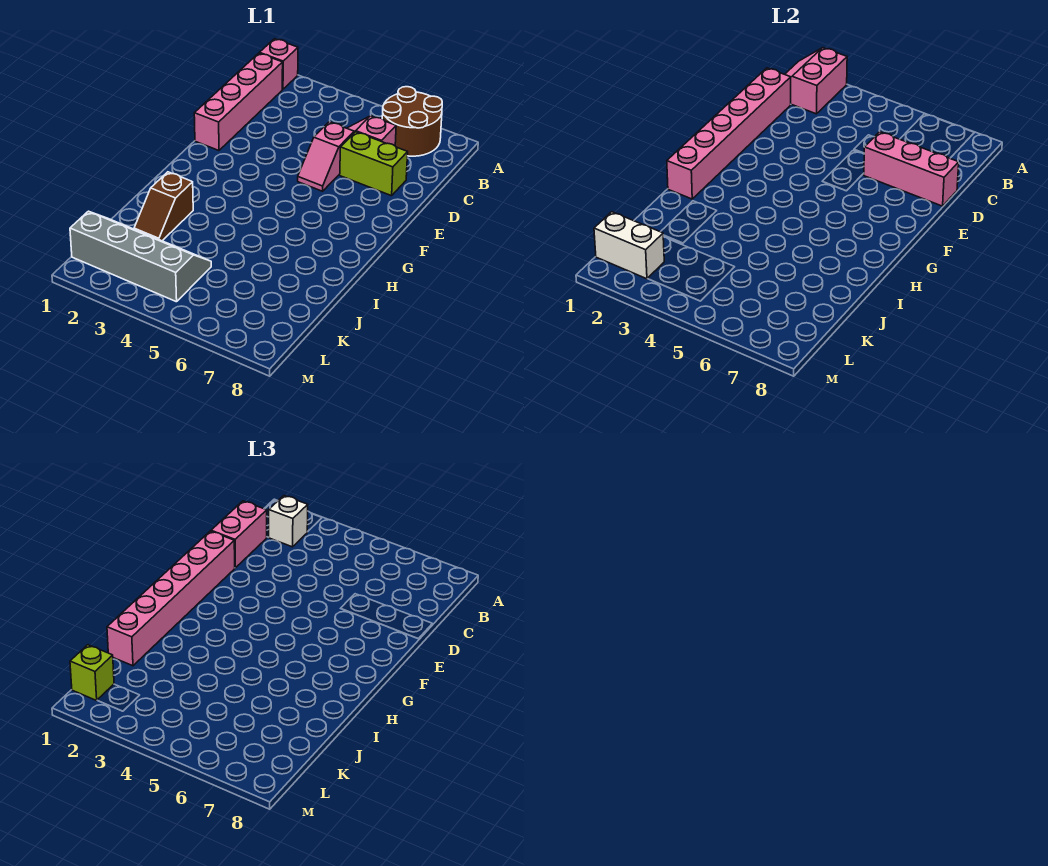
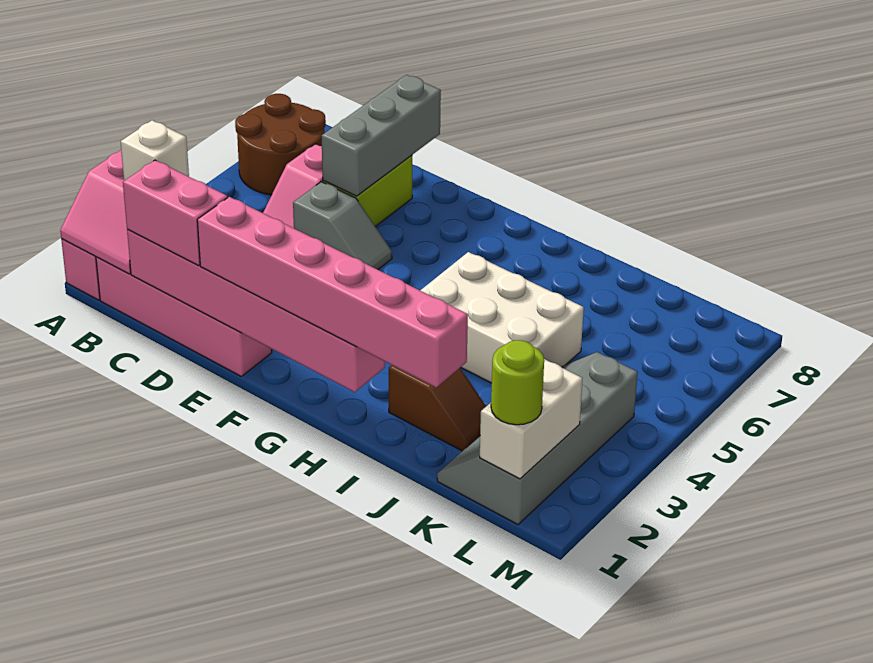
pink 1x2 slope [298,122,354,191] -> grey 1x2 slope [293,182,392,270]
pink 1x3 brick [864,132,959,206] -> grey 1x3 brick [322,75,441,196]
none -> white 2x3 brick [420,252,584,383]
lime 1x1 brick [70,645,114,701] -> lime 1x1 round brick [491,340,544,425]

